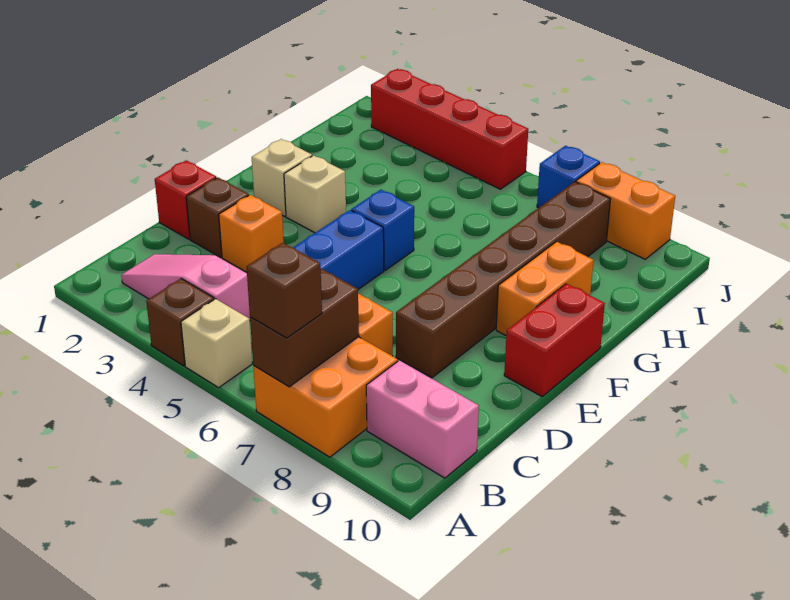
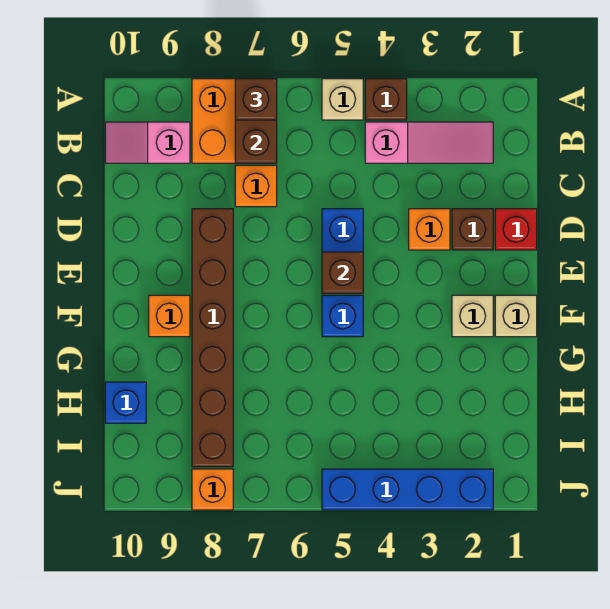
pink 1x2 brick [366,360,479,478] -> pink 1x2 slope [105,122,190,163]
none -> brown 1x1 brick [322,252,363,293]
red 1x2 brick [504,284,605,396] -> none
tan 1x1 brick [284,155,346,233] -> tan 1x1 brick moved to [495,295,537,337]
orange 1x2 brick [496,242,594,335] -> orange 1x1 brick [149,295,190,337]
red 1x4 brick [371,69,528,189] -> blue 1x4 brick [322,469,493,510]
blue 1x1 brick [537,146,600,208] -> blue 1x1 brick moved to [105,382,146,423]
orange 1x2 brick [576,162,675,259] -> orange 1x1 brick [192,469,233,510]

